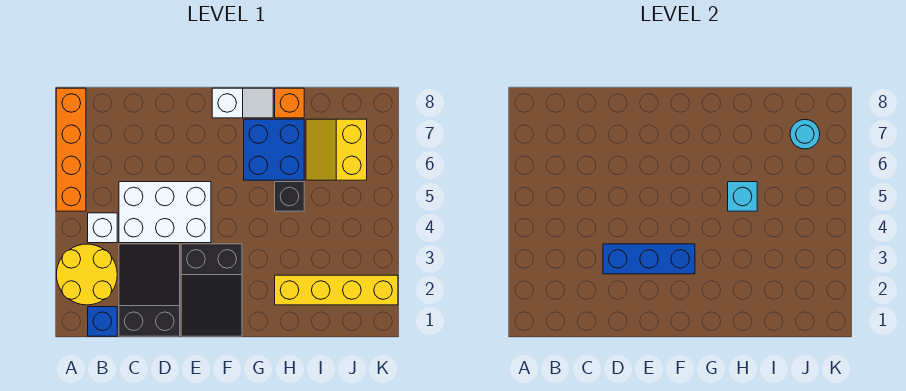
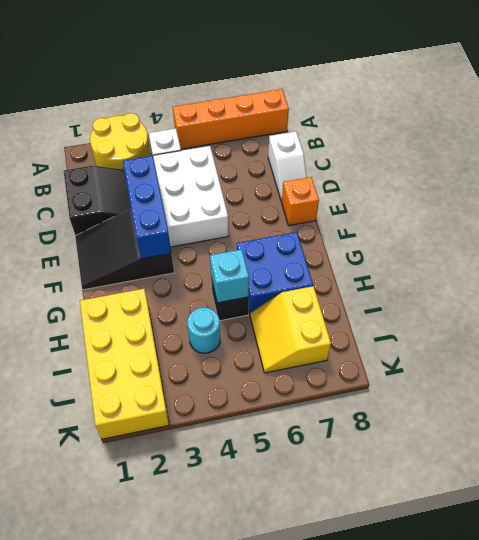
blue 1x1 brick [88,307,117,336] -> none
white 1x2 slope [212,88,273,118] -> white 1x2 slope moved to [268,131,307,202]
yellow 1x4 brick [275,275,398,305] -> yellow 2x4 brick [80,289,169,439]
orange 1x1 brick [275,88,304,118] -> orange 1x1 brick moved to [282,177,319,226]
yellow 2x2 slope [306,119,367,180] -> yellow 2x2 slope turned to [250,286,331,373]
cyan 1x1 round brick [790,119,820,149] -> cyan 1x1 round brick moved to [187,307,220,353]

